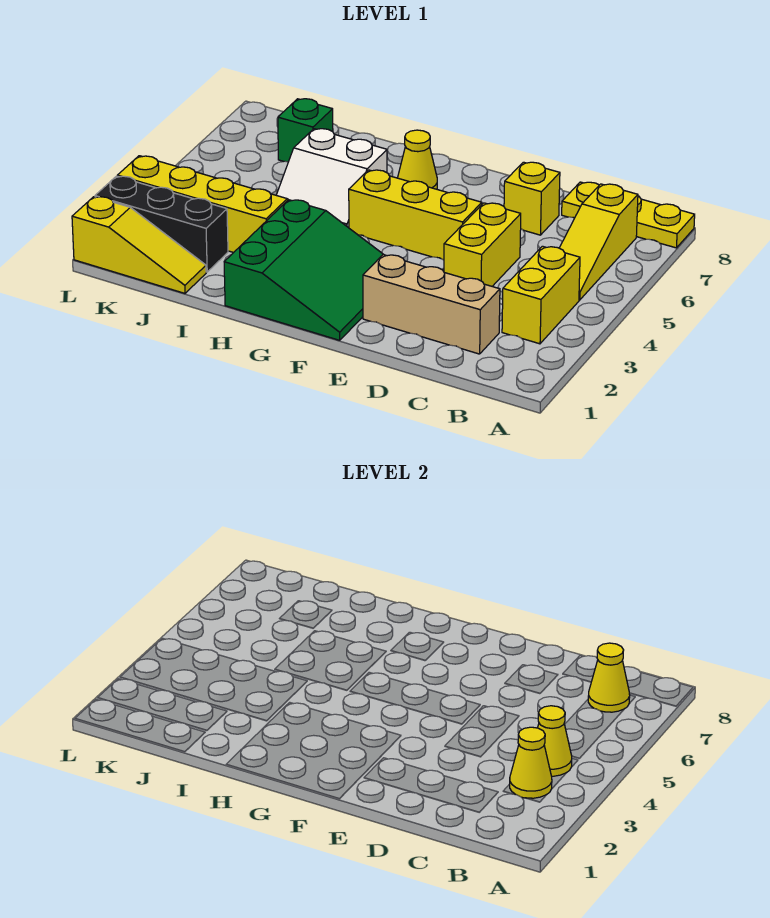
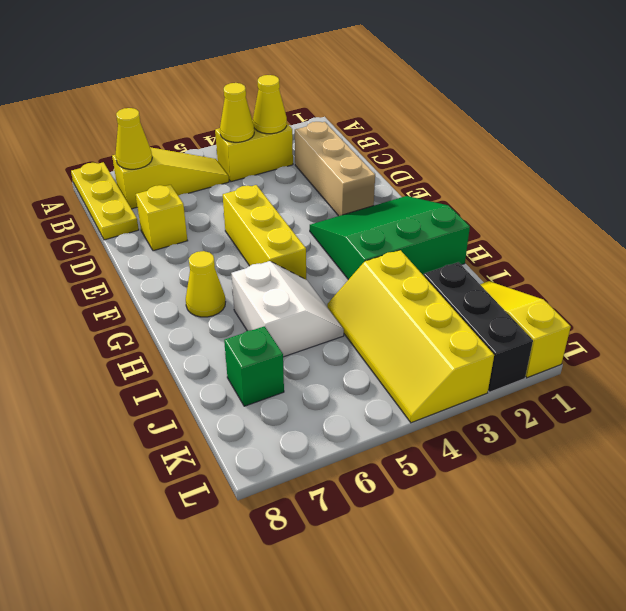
yellow 1x2 brick [444,203,521,286] -> none

